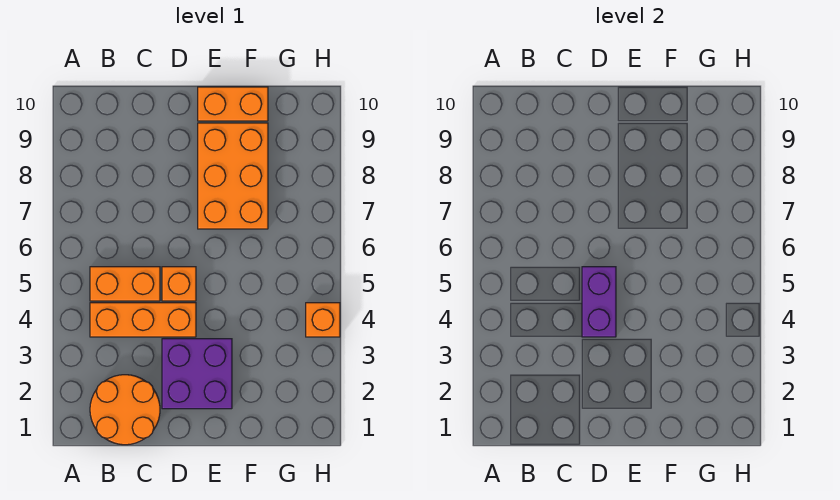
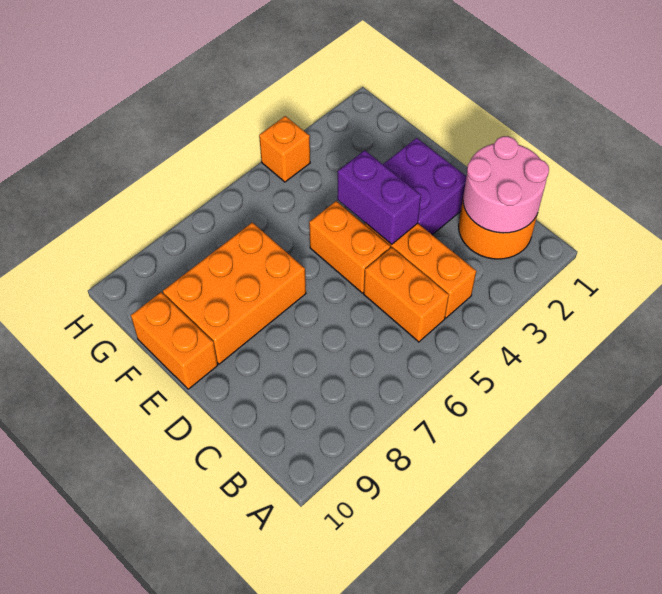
none -> pink 2x2 round brick [463,136,549,233]
purple 1x2 brick [582,267,616,337] -> purple 1x2 brick turned to [337,150,421,244]
orange 1x1 brick [162,267,196,301] -> orange 1x2 brick [309,201,390,293]

